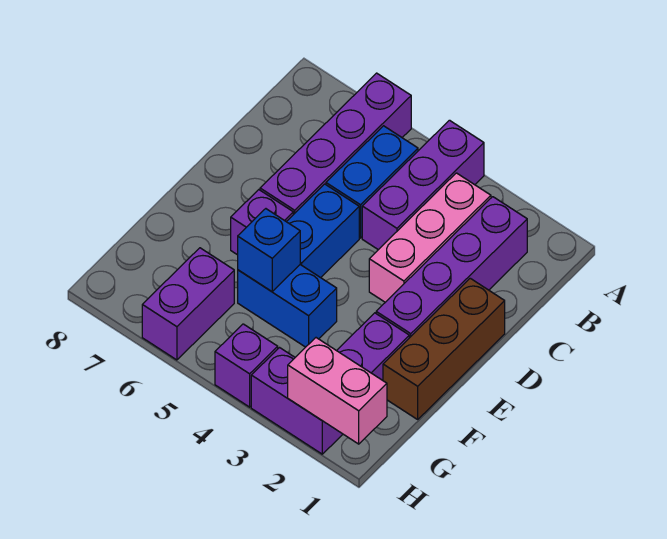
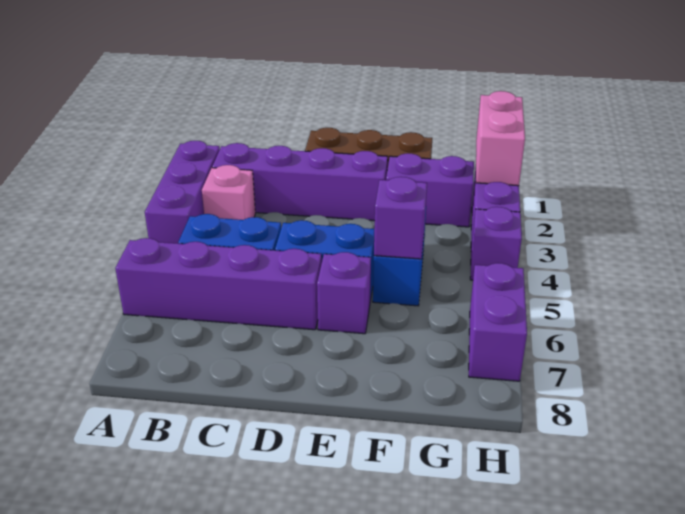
purple 1x3 brick [362,120,484,250] -> purple 1x3 brick turned to [145,141,220,243]
pink 1x3 brick [369,173,491,302] -> pink 1x1 brick [202,165,255,220]
blue 1x1 brick [238,209,300,292] -> purple 1x1 brick [374,177,427,259]
purple 1x2 brick [142,248,234,360] -> purple 1x2 brick turned to [469,263,527,381]

